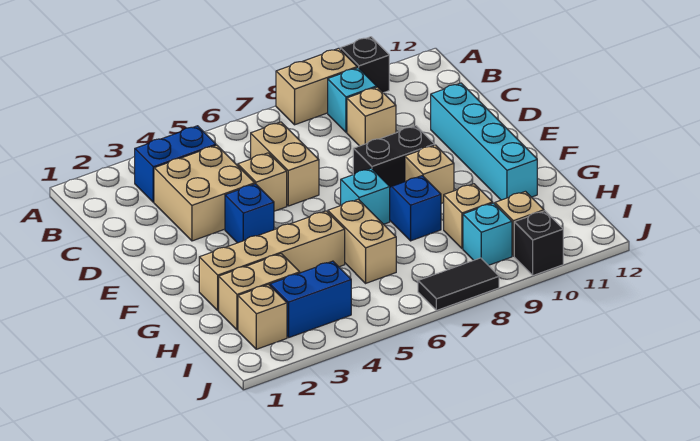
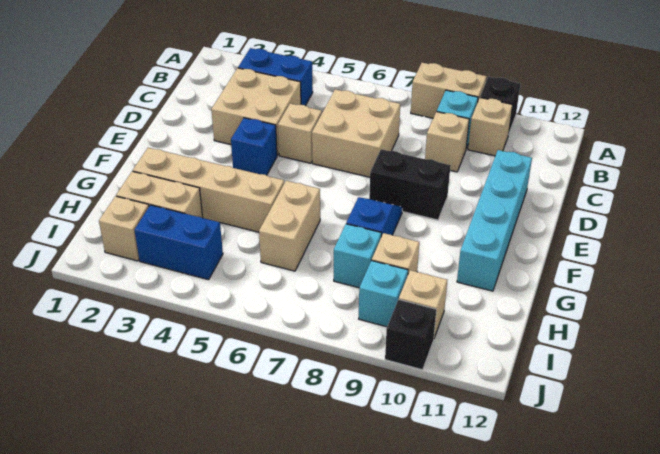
tan 1x2 brick [251,122,319,206] -> tan 2x2 brick [312,89,400,177]
cyan 1x1 brick [341,168,390,224] -> cyan 1x1 brick moved to [334,224,381,288]
tan 1x1 brick [405,145,454,204] -> tan 1x1 brick moved to [468,98,512,156]
black 1x2 tile [418,258,499,310] -> none

